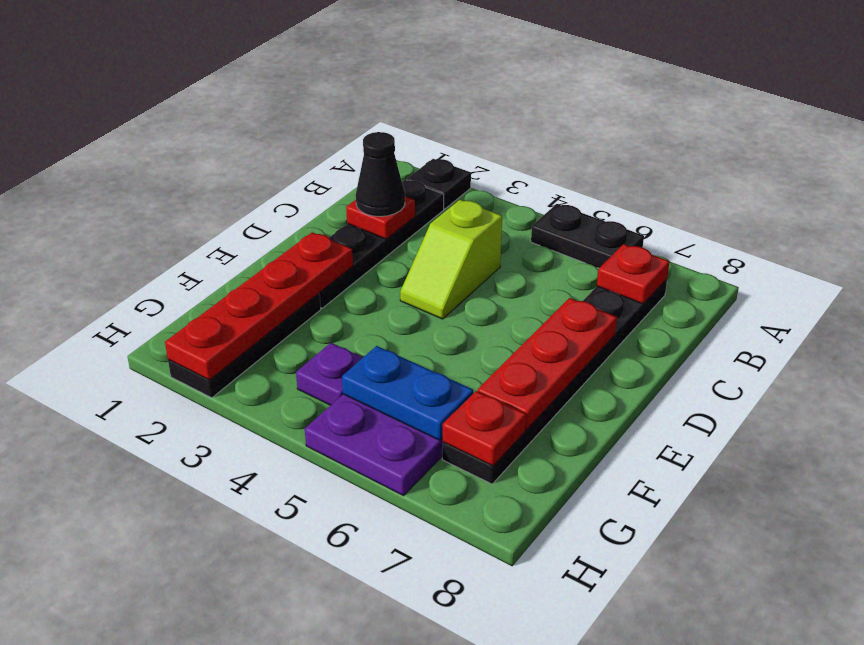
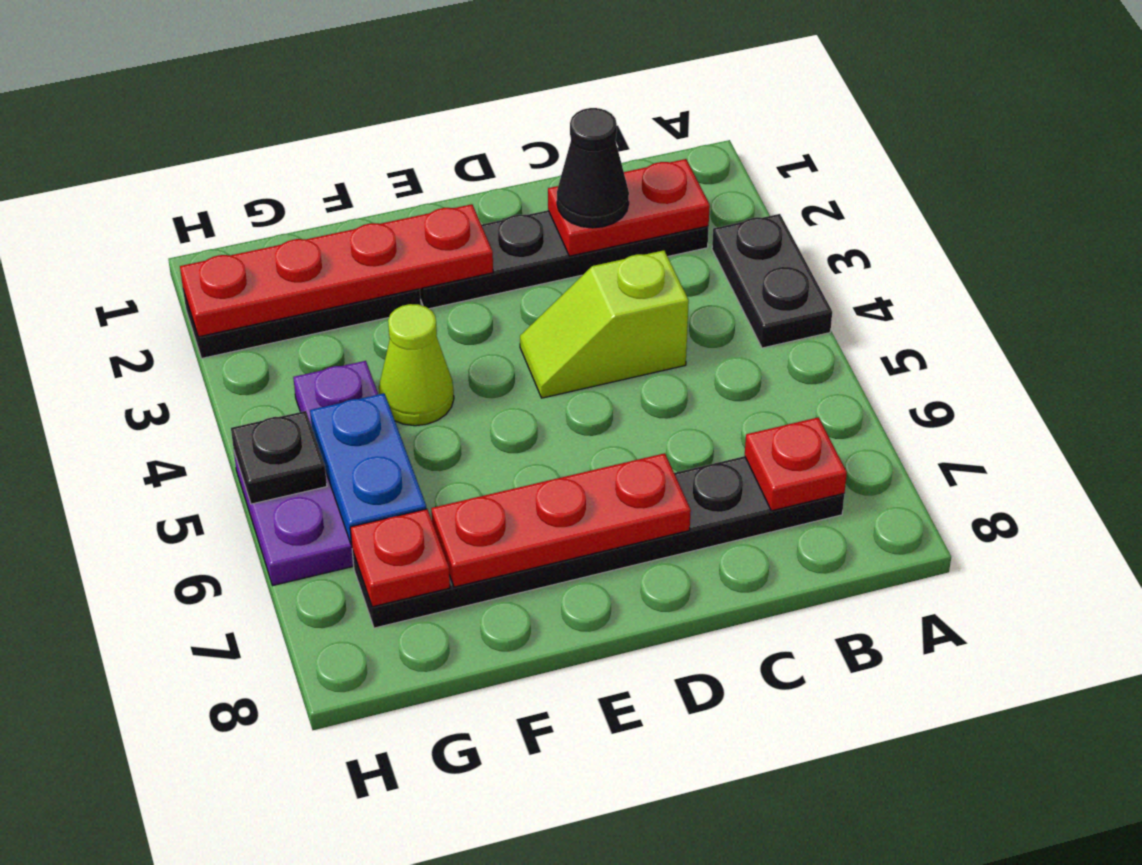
black 1x1 plate [407,159,471,209] -> black 1x1 plate moved to [231,411,327,504]
black 1x2 plate [531,204,644,268] -> black 1x2 plate moved to [712,214,832,348]
red 1x1 plate [346,196,415,239] -> red 1x2 plate [548,159,710,256]
none -> lime 1x1 cone [379,304,454,426]

